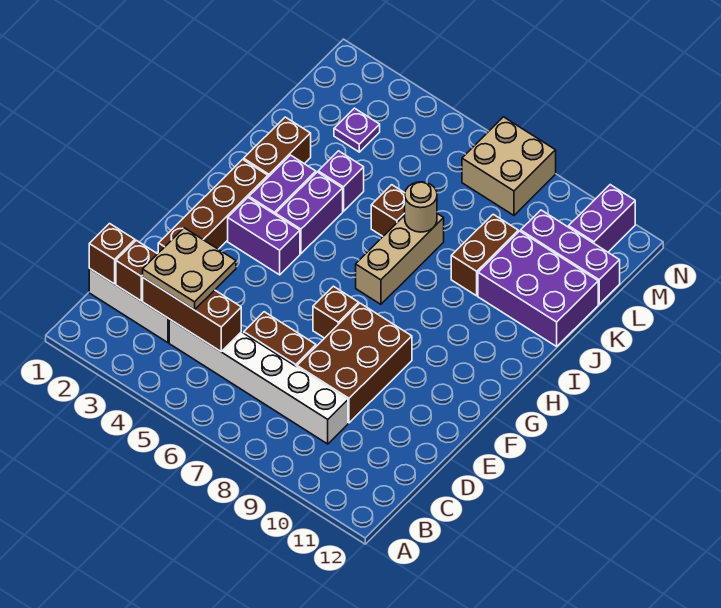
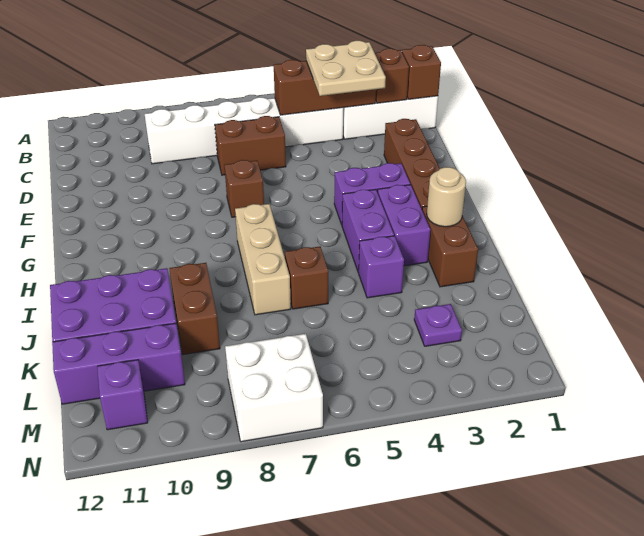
brown 2x3 brick [297,303,412,423] -> none
tan 1x1 round brick [405,182,437,232] -> tan 1x1 round brick moved to [427,167,466,227]
tan 2x2 brick [462,117,556,215] -> white 2x2 brick [225,334,323,442]
purple 1x2 brick [569,185,635,252] -> purple 1x1 brick [97,360,148,430]

